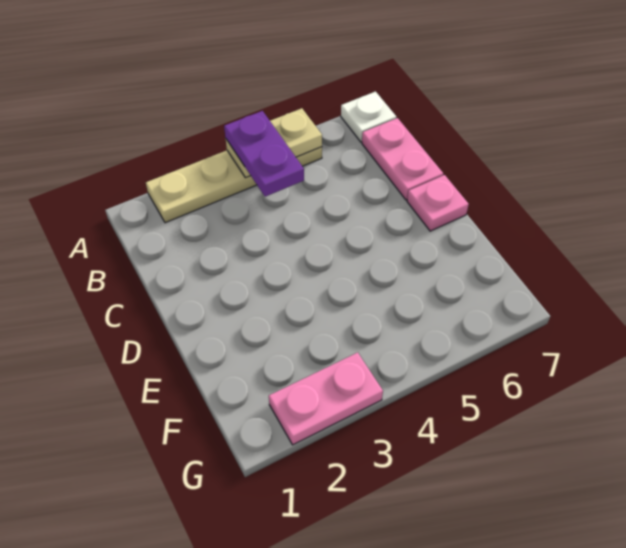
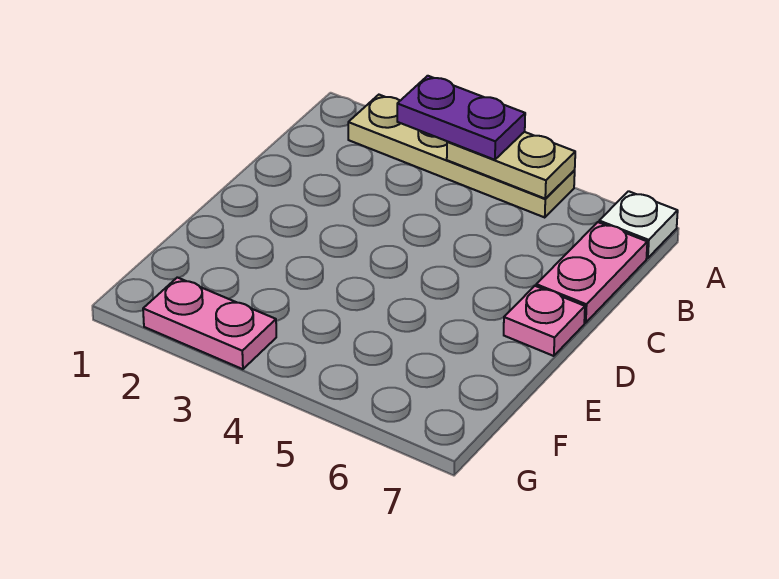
purple 1x2 plate [224,111,304,197] -> purple 1x2 plate turned to [397,76,525,160]

